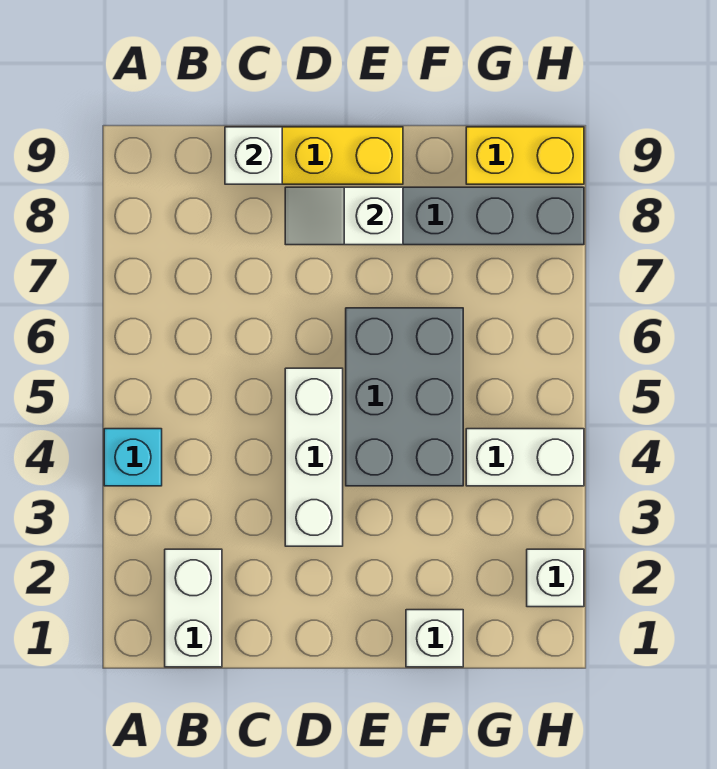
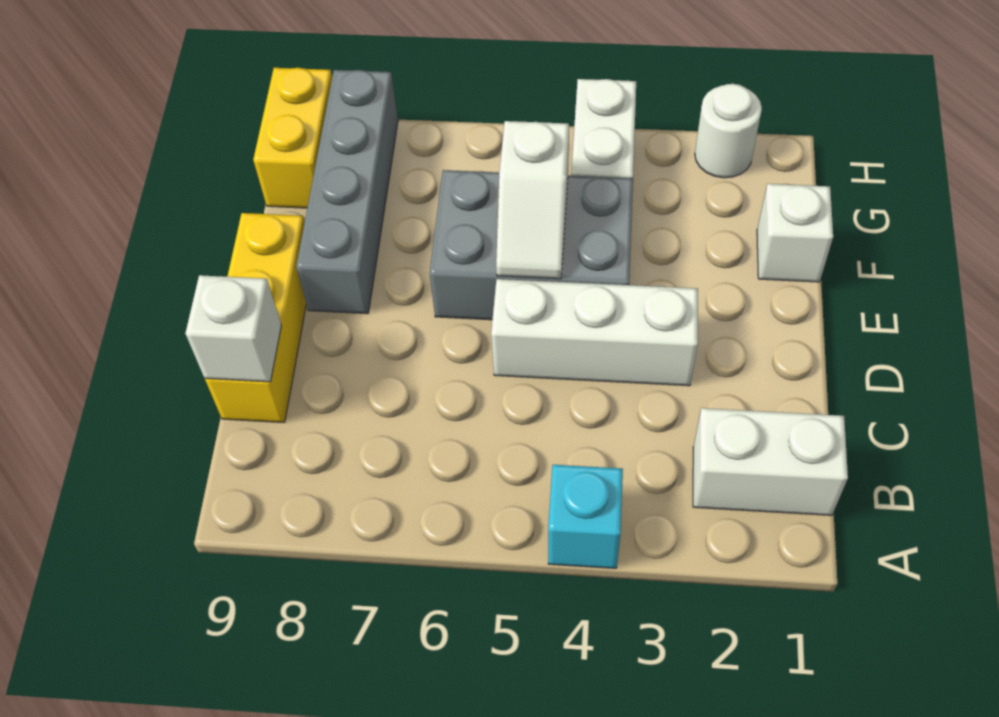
white 1x2 slope [285,187,403,245] -> white 1x2 slope moved to [496,121,569,279]
white 1x1 brick [527,549,584,607] -> white 1x1 round brick [695,84,762,178]

